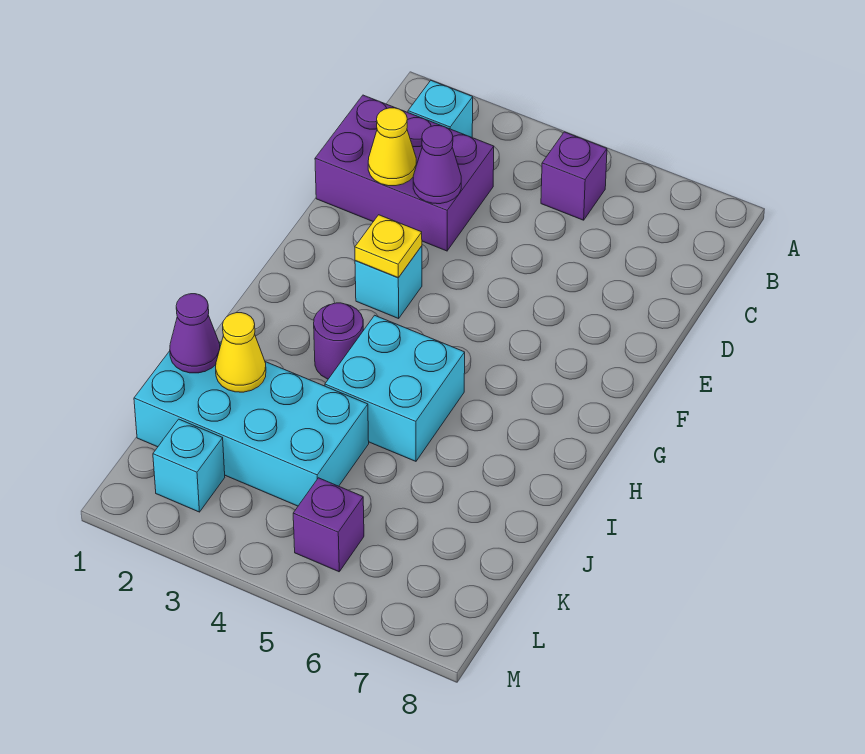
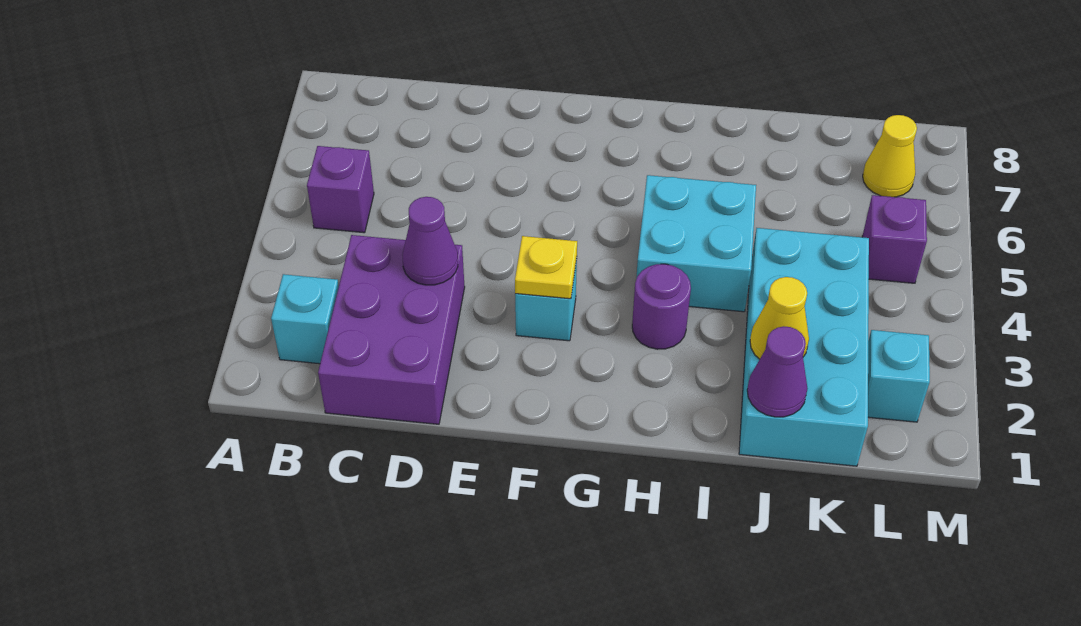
yellow 1x1 cone [368,108,416,186] -> yellow 1x1 cone moved to [863,115,917,197]

